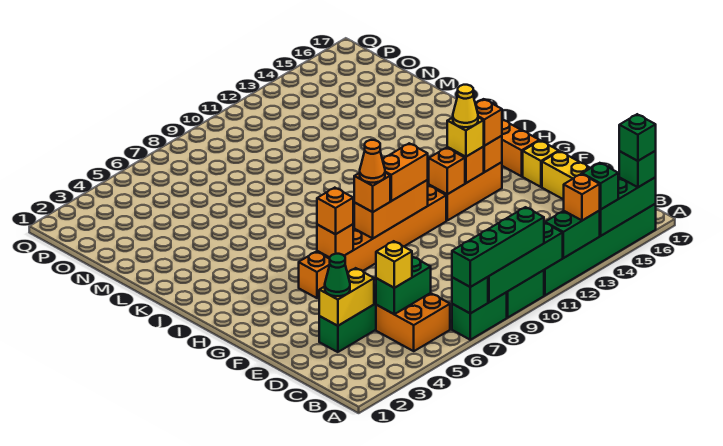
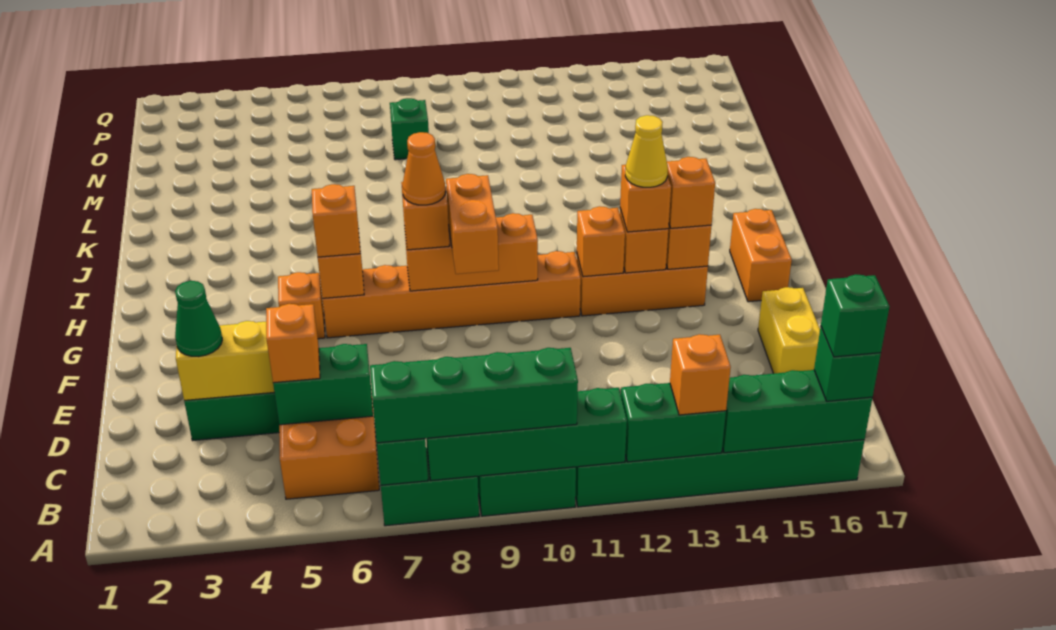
green 1x1 brick [582,163,618,210] -> green 1x1 brick moved to [390,98,429,160]
yellow 1x1 brick [376,241,412,288] -> orange 1x1 brick [266,304,320,383]
yellow 1x1 brick [523,140,559,187] -> none
orange 1x2 brick [382,143,428,201] -> orange 1x2 brick turned to [446,174,499,274]
yellow 1x1 brick [447,117,484,157] -> orange 1x1 brick [620,165,671,232]

